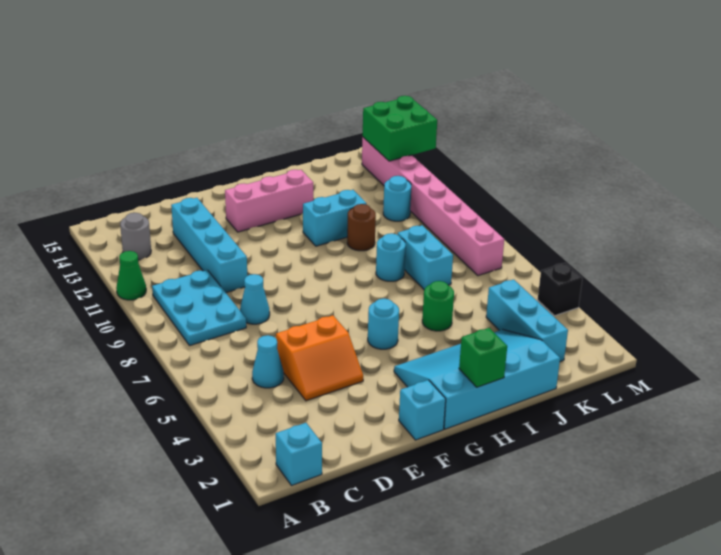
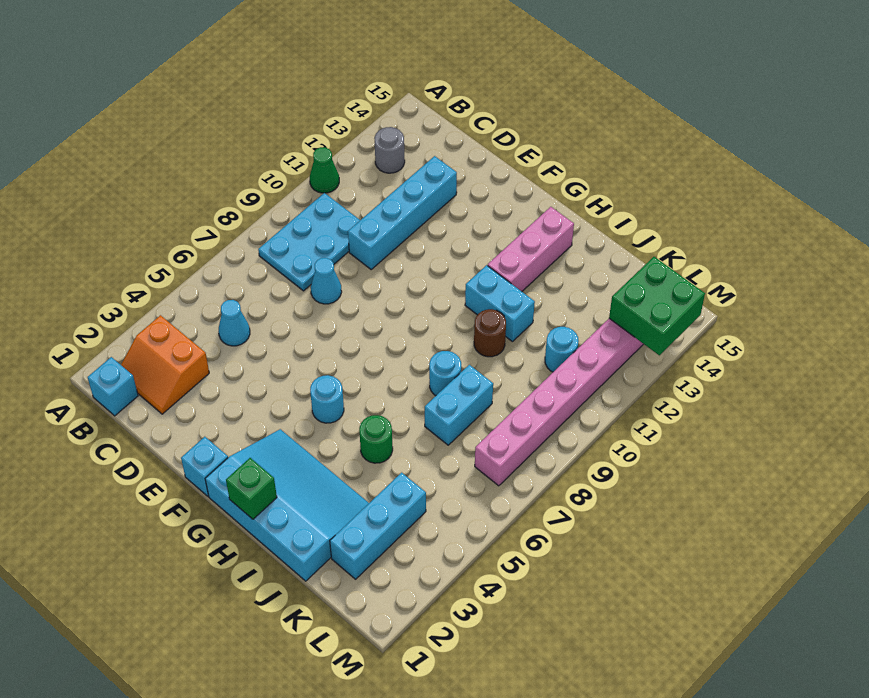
orange 2x2 slope [276,315,363,401] -> orange 2x2 slope moved to [121,315,209,414]
pink 1x3 brick [225,170,313,232] -> pink 1x3 brick turned to [488,207,574,291]
black 1x1 brick [538,263,582,316] -> none

